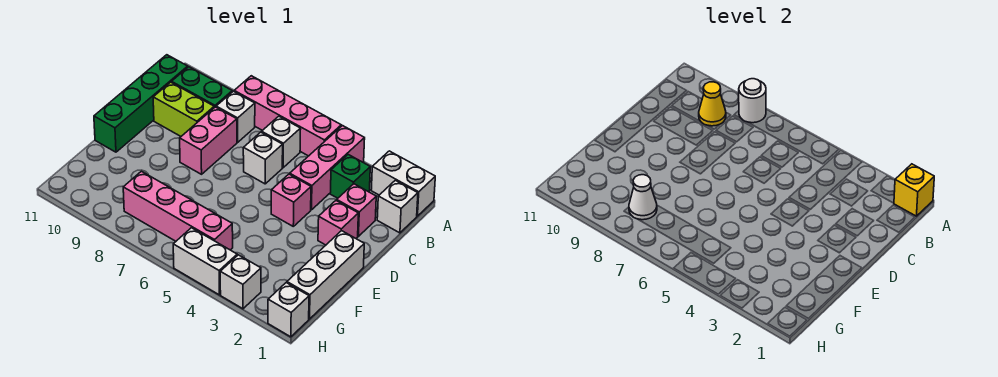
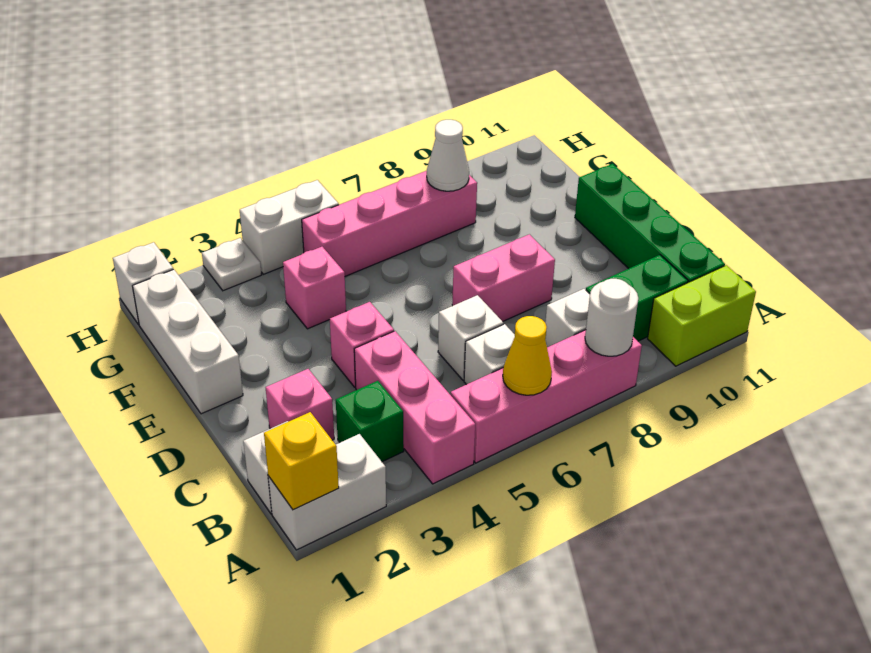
yellow 1x1 cone [699,82,726,126] -> yellow 1x1 cone moved to [503,316,552,395]
pink 1x2 brick [180,107,237,174] -> pink 1x2 brick turned to [452,234,555,322]
lime 1x2 brick [153,82,214,136] -> lime 1x2 brick moved to [648,265,756,366]
pink 1x1 brick [318,200,358,245] -> pink 1x1 brick moved to [283,247,346,329]
white 1x1 brick [220,255,261,309] -> white 1x1 plate [202,238,261,291]

